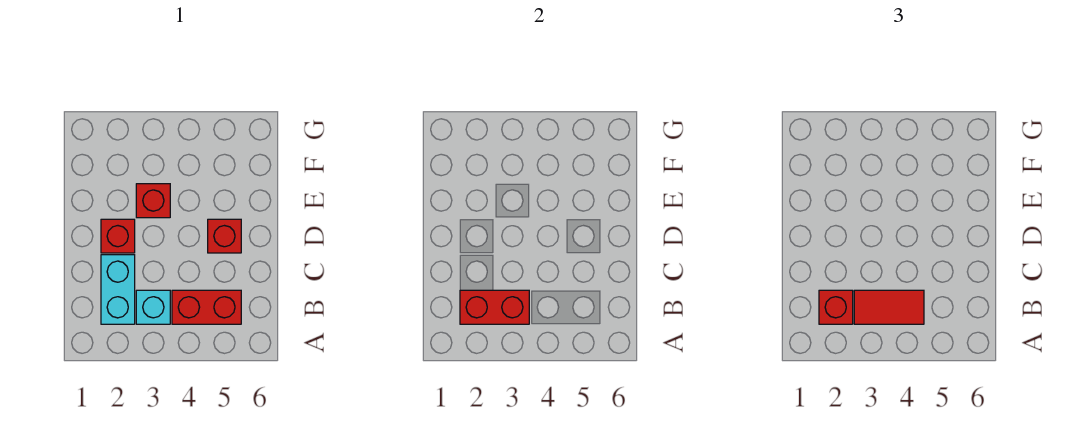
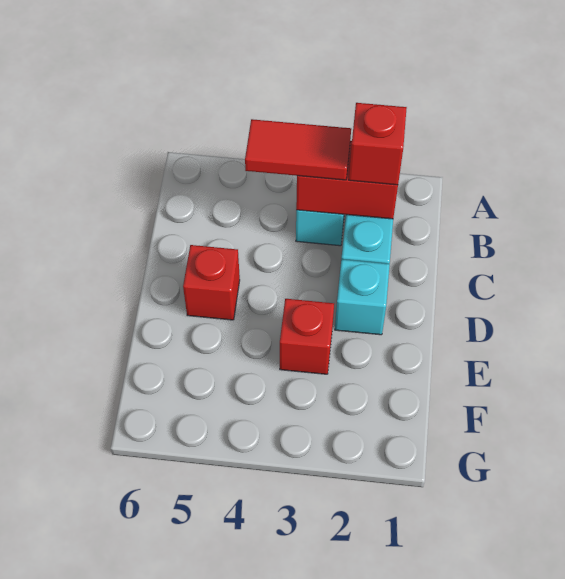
red 1x2 brick [172,290,241,324] -> none
red 1x1 brick [101,219,135,253] -> cyan 1x1 brick [335,259,390,335]

